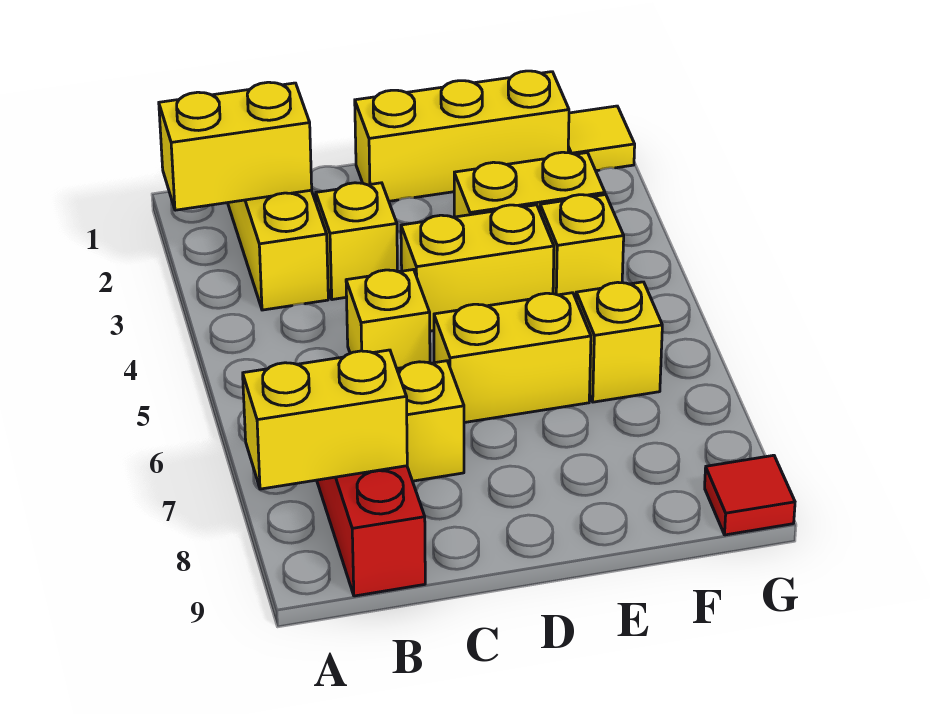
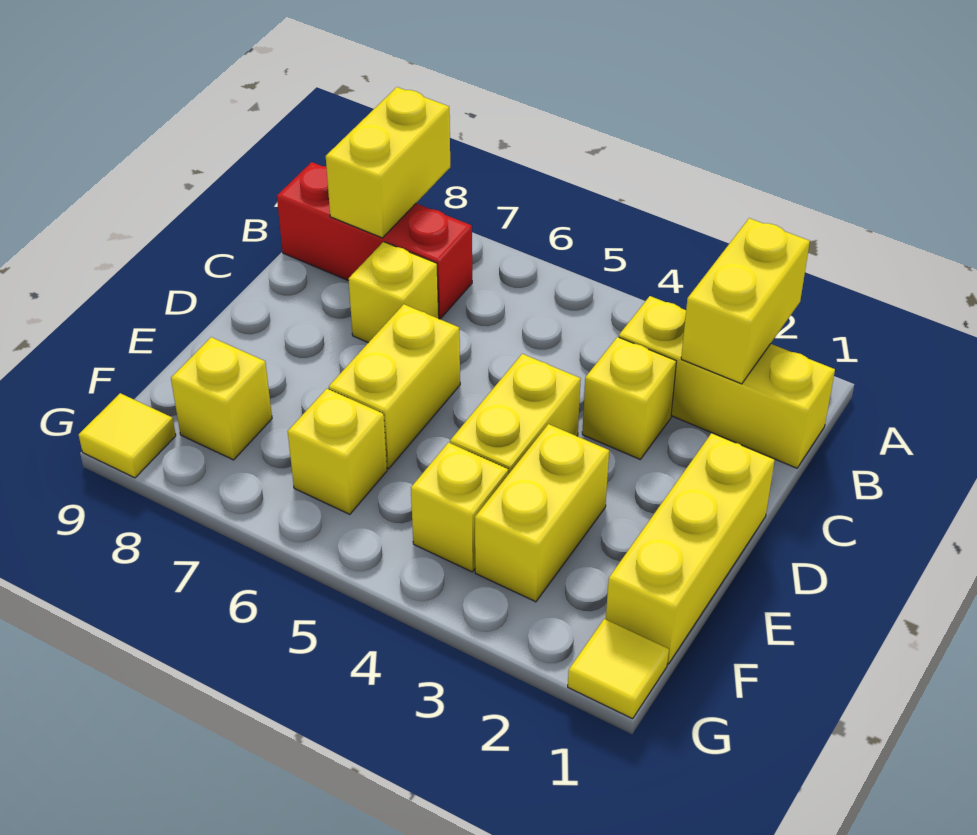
yellow 1x1 brick [346,269,430,368] -> yellow 1x1 brick moved to [171,337,272,460]
red 1x1 tile [705,455,795,535] -> yellow 1x1 tile [79,393,176,478]

